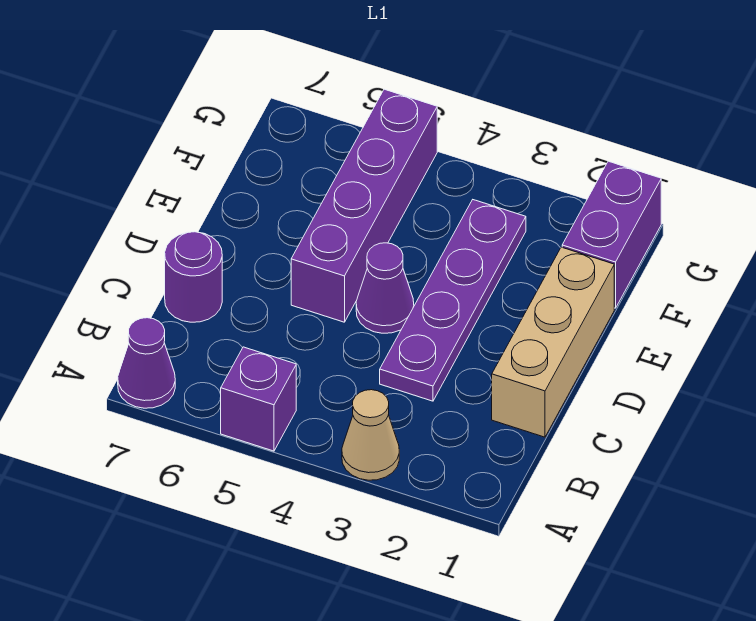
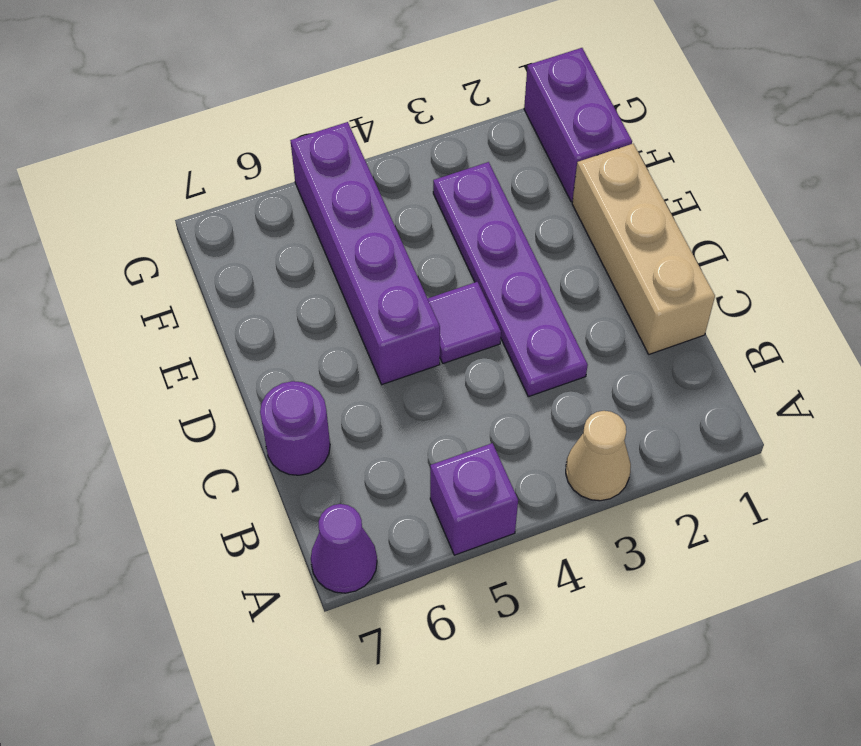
purple 1x1 cone [356,243,414,333] -> purple 1x1 tile [428,282,501,364]

